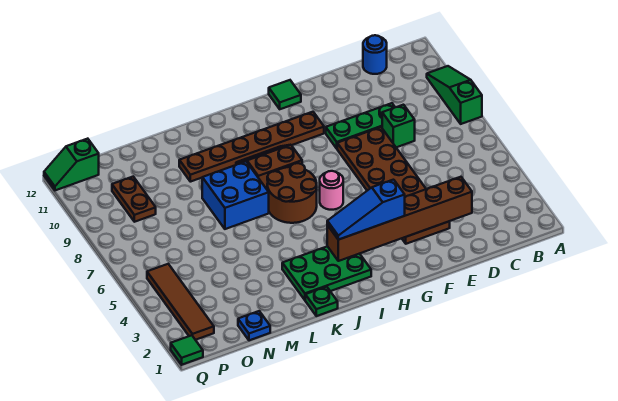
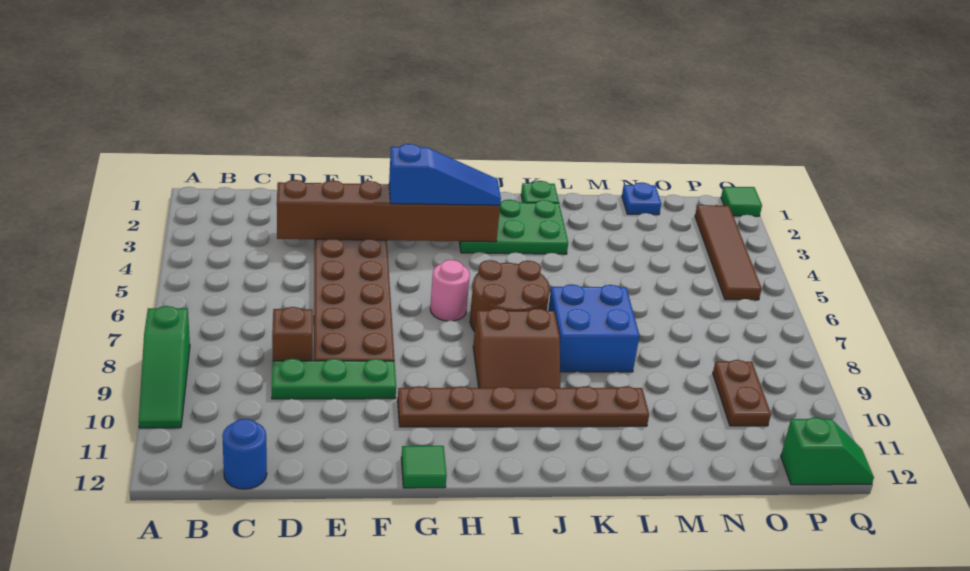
green 1x1 brick [382,105,415,147] -> brown 1x1 brick [272,307,313,361]

